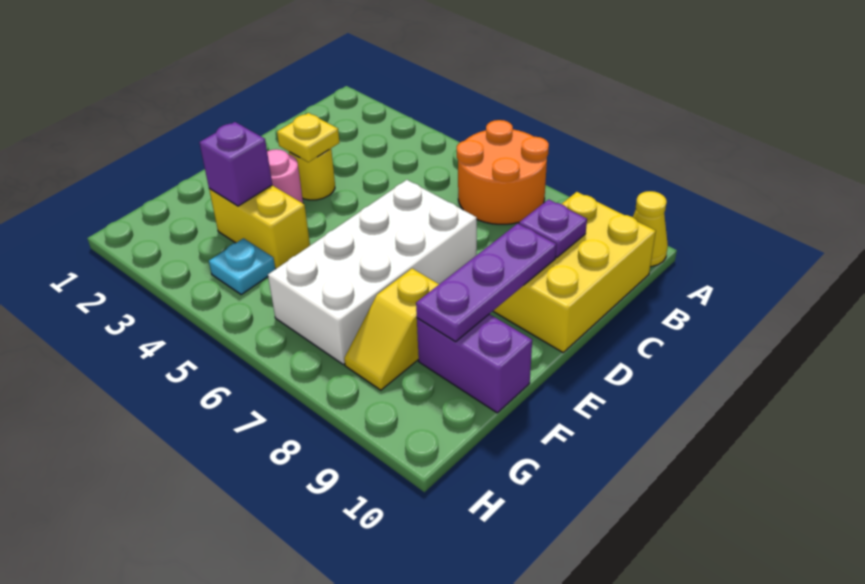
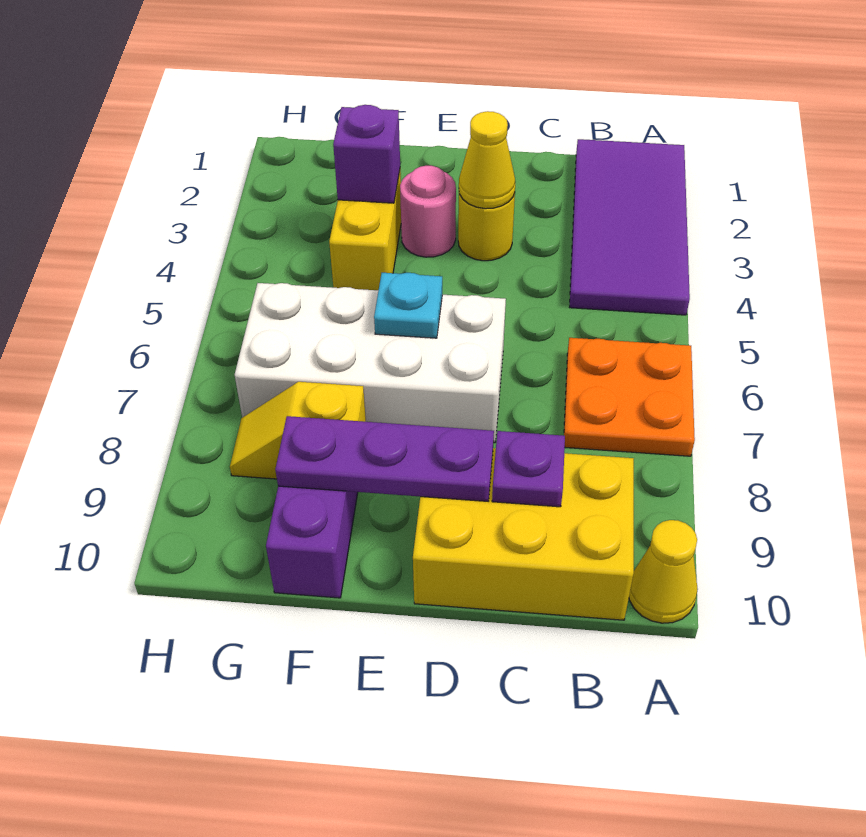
none -> purple 2x4 tile [570,139,690,315]
orange 2x2 round brick [457,120,549,224] -> orange 2x2 plate [564,338,695,456]
yellow 1x1 plate [277,113,340,162] -> yellow 1x1 cone [459,111,515,209]
cyan 1x1 plate [209,238,275,295] -> cyan 1x1 plate moved to [374,273,442,338]

